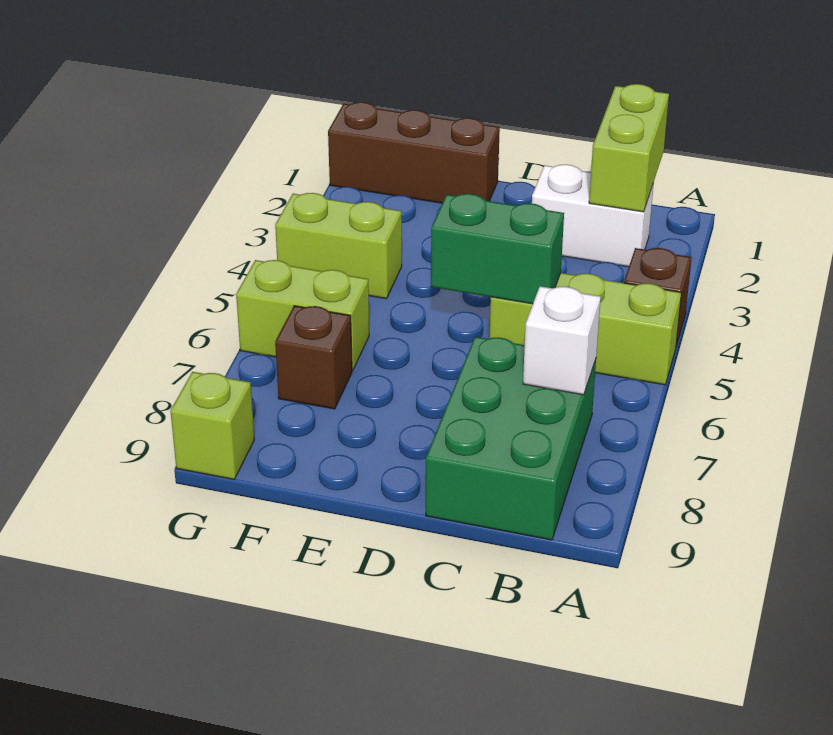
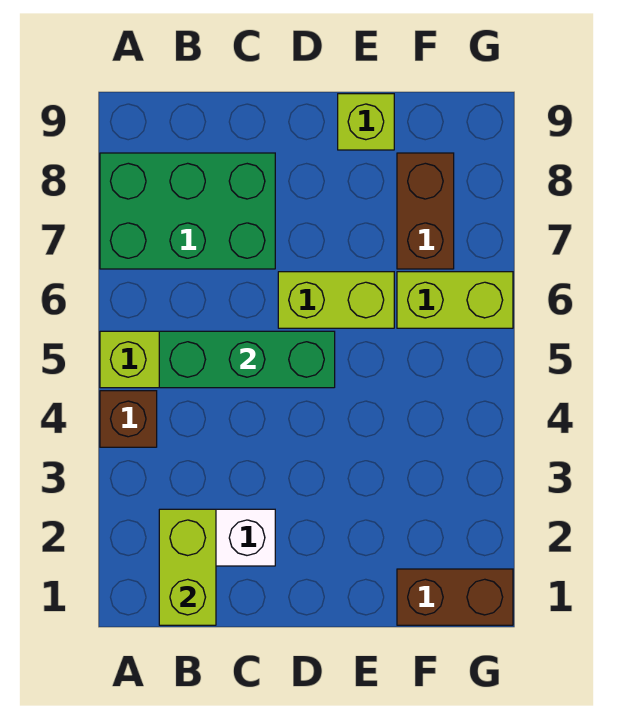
green 2x3 brick [426,337,596,540] -> green 2x3 brick turned to [100,153,275,269]
white 1x1 brick [523,286,601,395] -> none
green 1x2 brick [431,194,564,304] -> green 1x3 brick [159,331,335,388]
brown 1x3 brick [328,102,500,203] -> brown 1x2 brick [397,569,513,625]
lime 1x2 brick [275,193,402,299] -> lime 1x2 brick moved to [278,272,394,328]
brown 1x1 brick [275,306,352,409] -> brown 1x2 brick [397,153,454,269]
lime 1x1 brick [170,372,254,479] -> lime 1x1 brick moved to [338,94,394,150]

